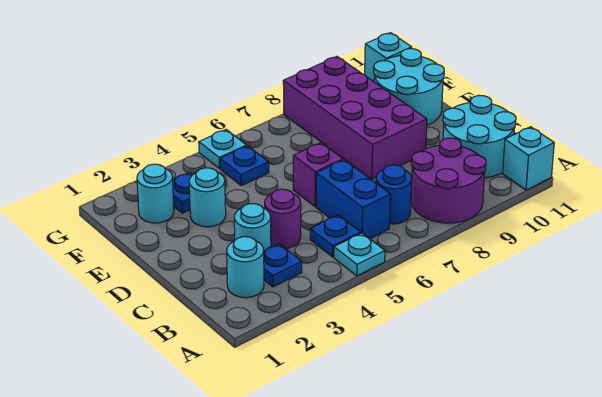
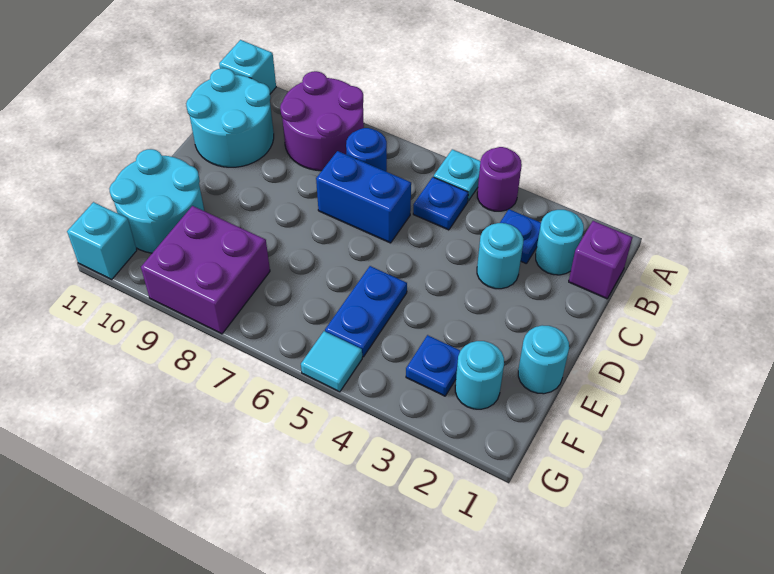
blue 1x2 brick [316,160,390,239] -> blue 1x2 brick turned to [316,151,411,243]
purple 1x1 round brick [265,189,301,248] -> purple 1x1 round brick moved to [477,147,522,211]
purple 1x1 brick [293,143,343,207] -> purple 1x1 brick moved to [569,221,632,299]
purple 2x4 brick [283,57,427,179] -> purple 2x2 brick [141,206,270,334]
cyan 1x1 round brick [189,168,226,227] -> cyan 1x1 round brick moved to [518,325,569,394]
blue 1x1 plate [220,146,269,186] -> blue 1x2 plate [325,266,407,357]
cyan 1x1 plate [199,130,247,169] -> cyan 1x1 tile [301,331,362,392]

